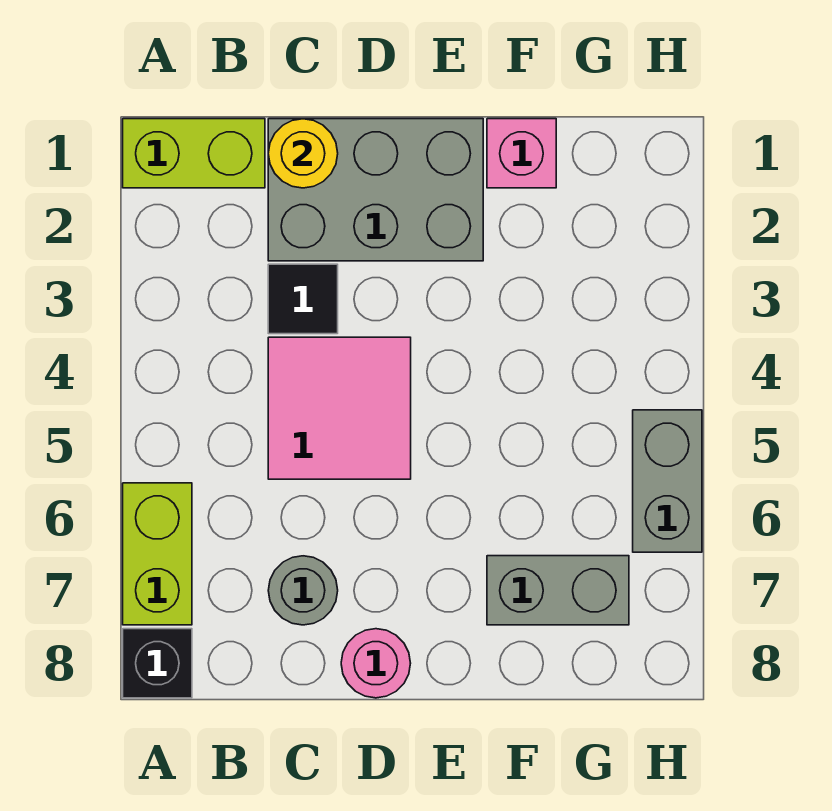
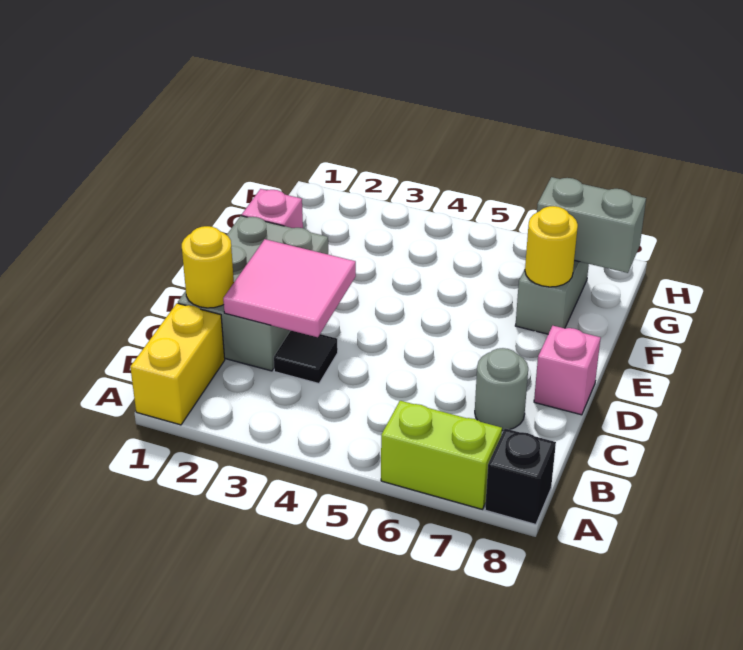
lime 1x2 brick [123,119,265,188] -> yellow 1x2 brick [130,303,225,425]
pink 2x2 tile [268,337,411,479] -> pink 2x2 tile moved to [223,239,356,337]
pink 1x1 round brick [341,629,411,698] -> pink 1x1 brick [534,326,601,415]
none -> yellow 1x1 round brick [525,206,578,287]
grey 1x2 brick [633,410,702,552] -> grey 1x2 brick moved to [537,177,646,273]

